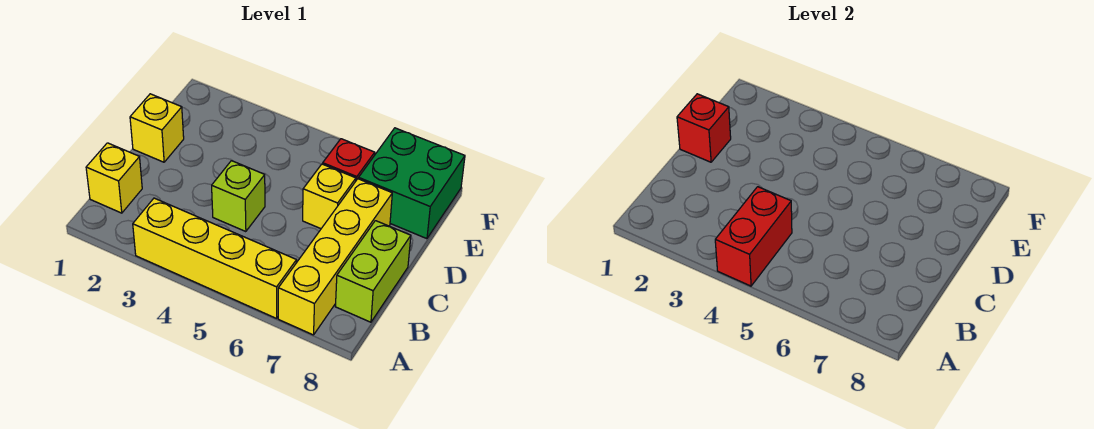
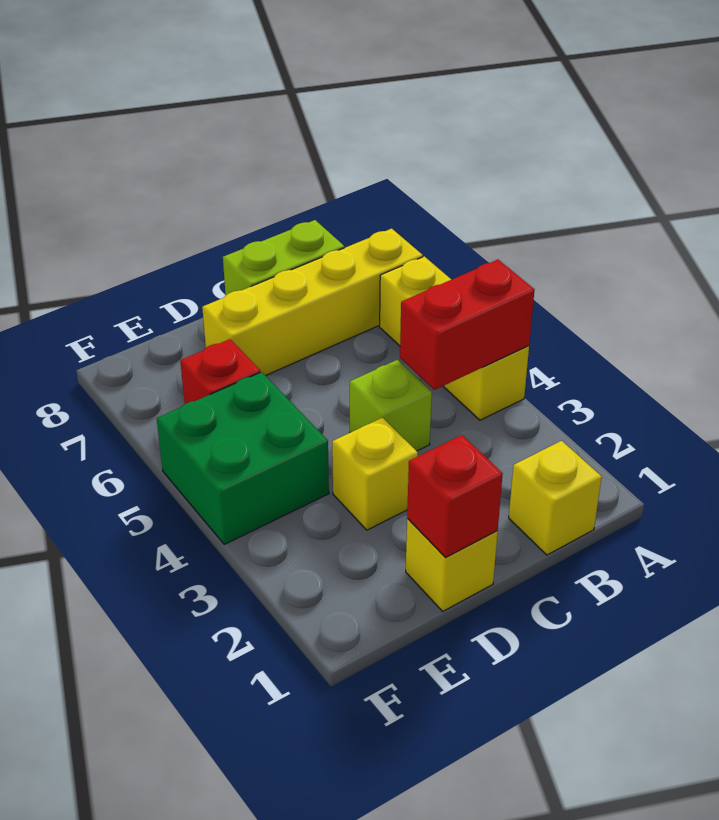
yellow 1x4 brick [133,198,297,318] -> yellow 1x3 brick [380,256,529,420]
yellow 1x1 brick [303,164,356,229] -> yellow 1x1 brick moved to [332,418,418,530]
green 2x2 brick [359,128,465,239] -> green 2x2 brick moved to [157,372,329,544]

